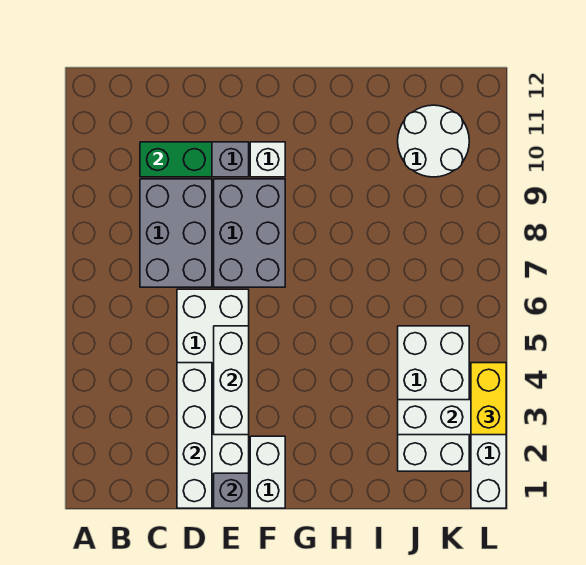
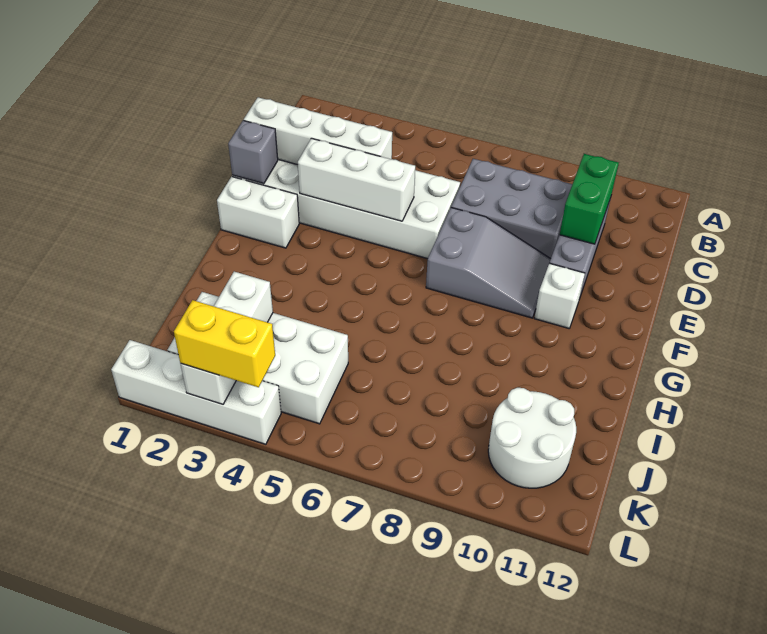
grey 2x3 brick [214,179,285,287] -> grey 2x3 slope [426,208,551,318]

